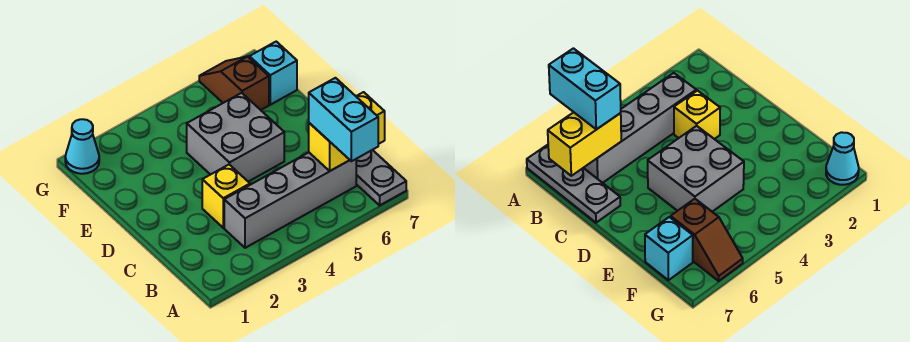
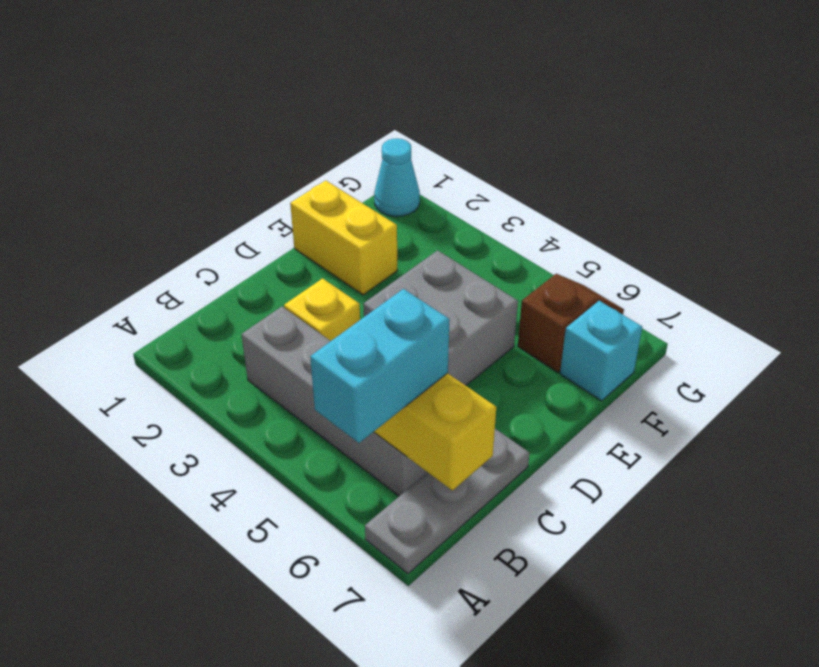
none -> yellow 1x2 brick [290,180,397,295]

